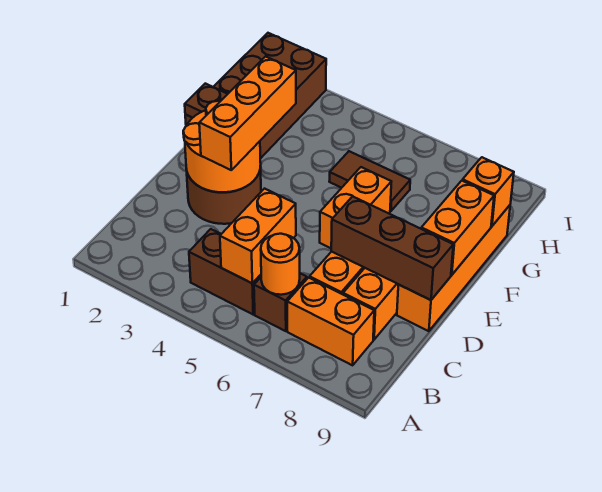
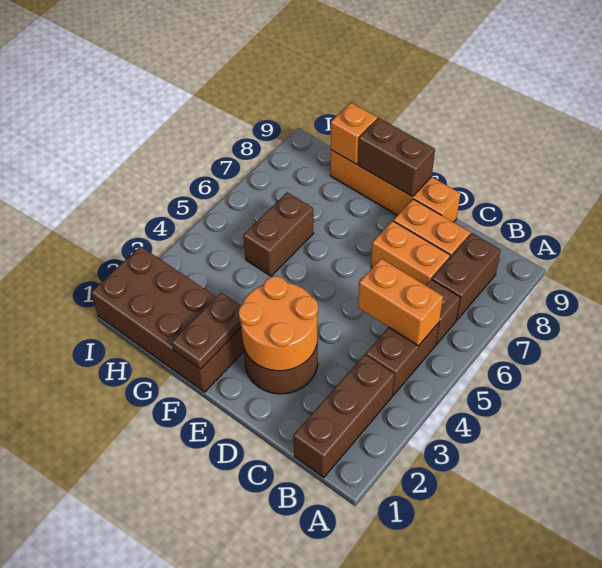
orange 1x1 round brick [261,234,300,295] -> none
orange 1x2 brick [287,278,374,365] -> brown 1x2 brick [432,233,501,320]
orange 1x3 brick [199,57,296,170] -> none
brown 1x3 brick [331,196,453,300] -> brown 1x3 brick moved to [293,355,395,477]
orange 1x2 brick [320,167,391,248] -> none
orange 1x2 brick [421,181,494,275] -> brown 1x2 brick [358,118,435,197]
brown 1x2 tile [329,151,410,211] -> brown 1x2 brick [243,192,314,276]

